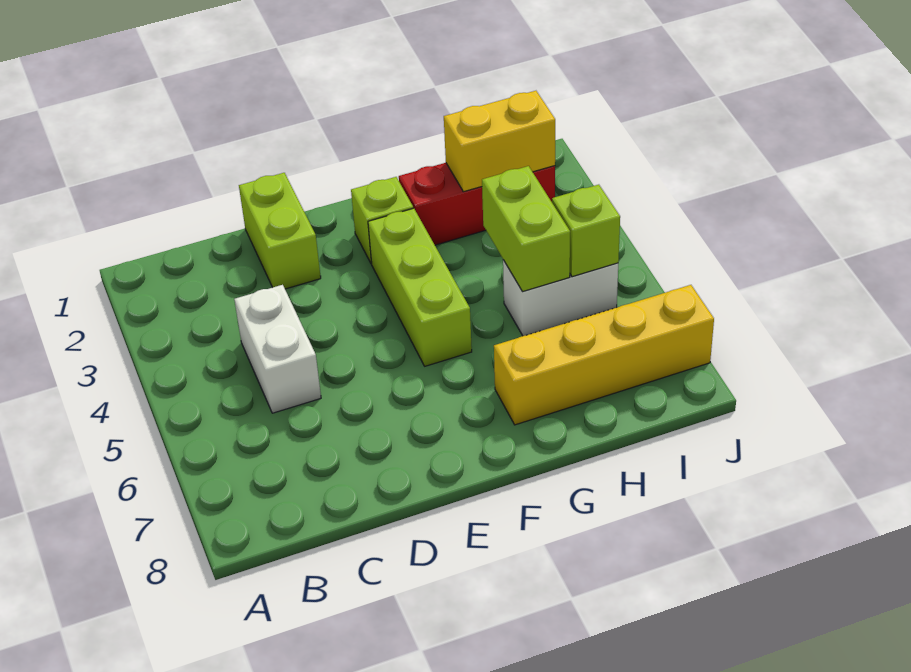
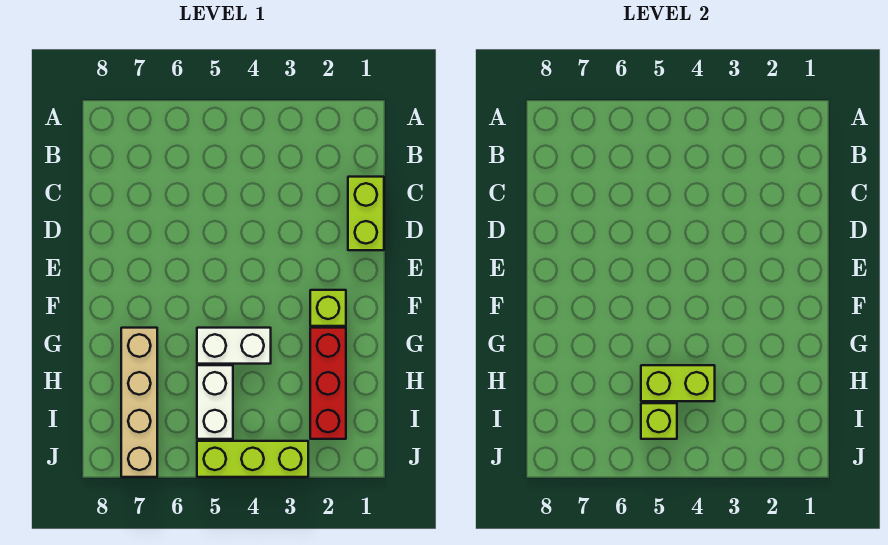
white 1x2 brick [234,285,321,413] -> white 1x2 brick moved to [197,328,271,364]
lime 1x2 brick [239,173,321,289] -> lime 1x2 brick turned to [348,177,384,250]
lime 1x3 brick [368,208,472,366] -> lime 1x3 brick moved to [197,441,308,477]
yellow 1x4 brick [494,285,714,425] -> tan 1x4 brick [121,328,157,477]
yellow 1x2 brick [444,91,555,192] -> none

